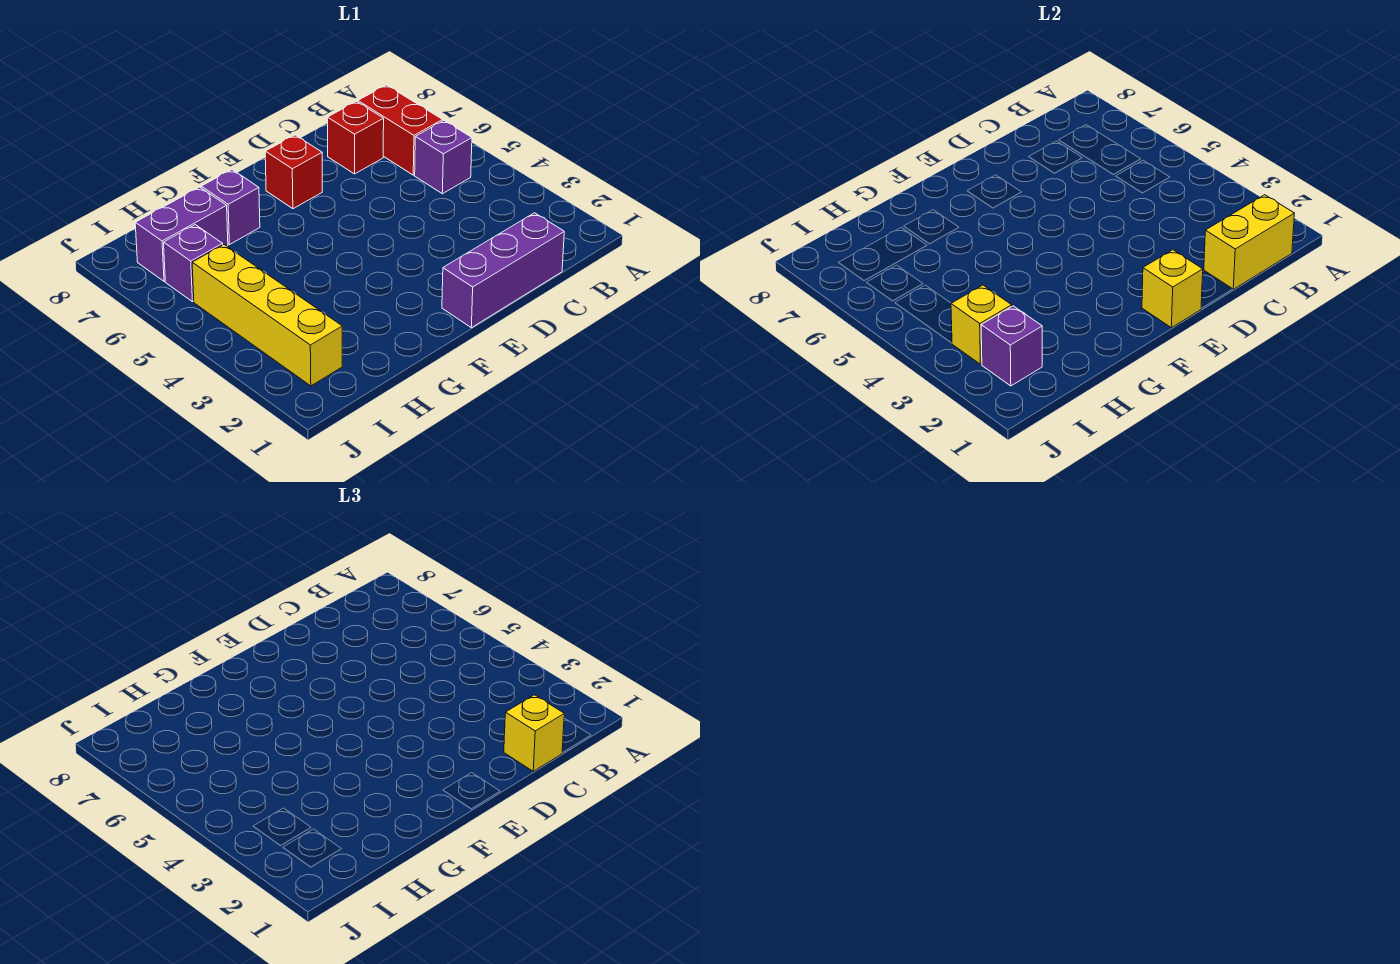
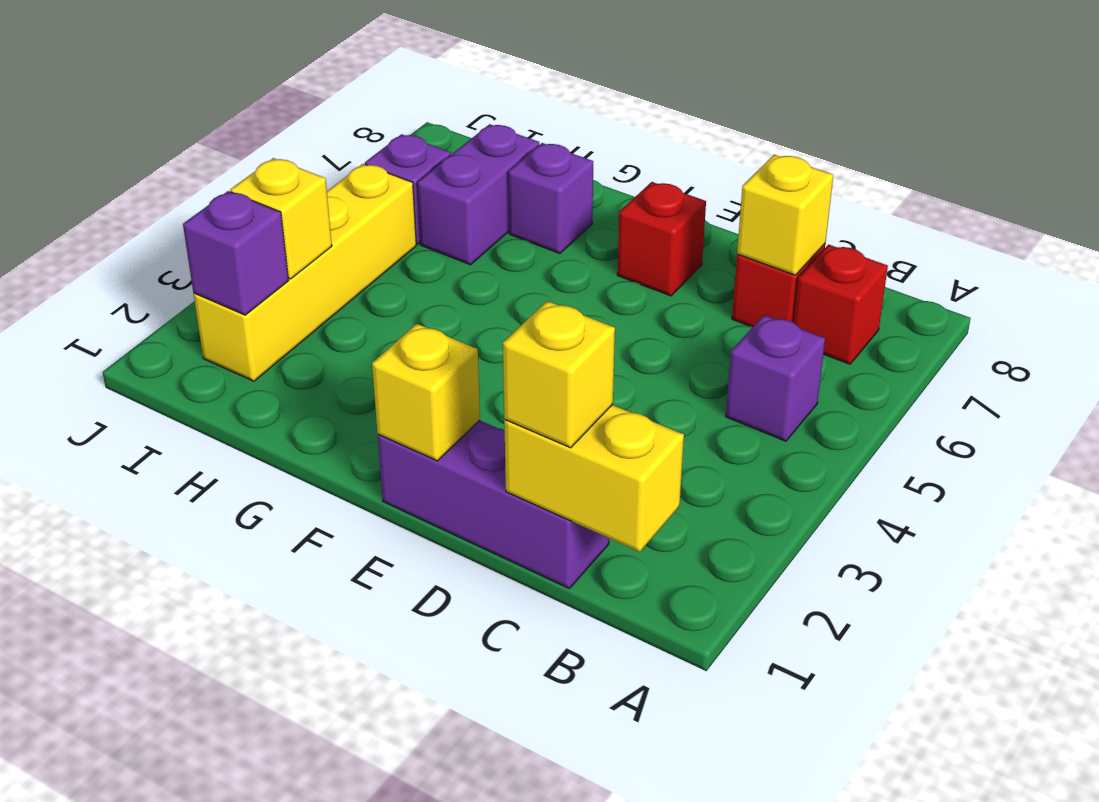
red 1x2 brick [358,85,443,175] -> red 1x1 brick [794,245,888,364]
none -> yellow 1x1 brick [737,155,833,275]
purple 1x2 brick [135,187,228,281] -> purple 1x2 brick turned to [417,124,539,265]

